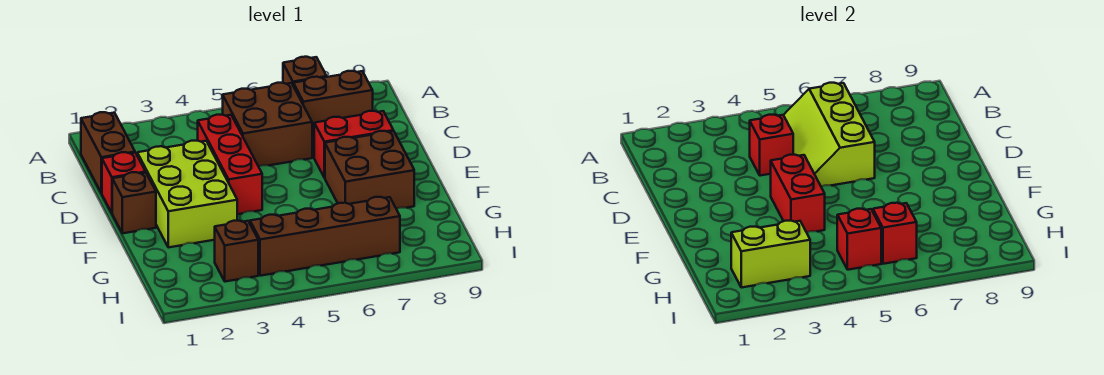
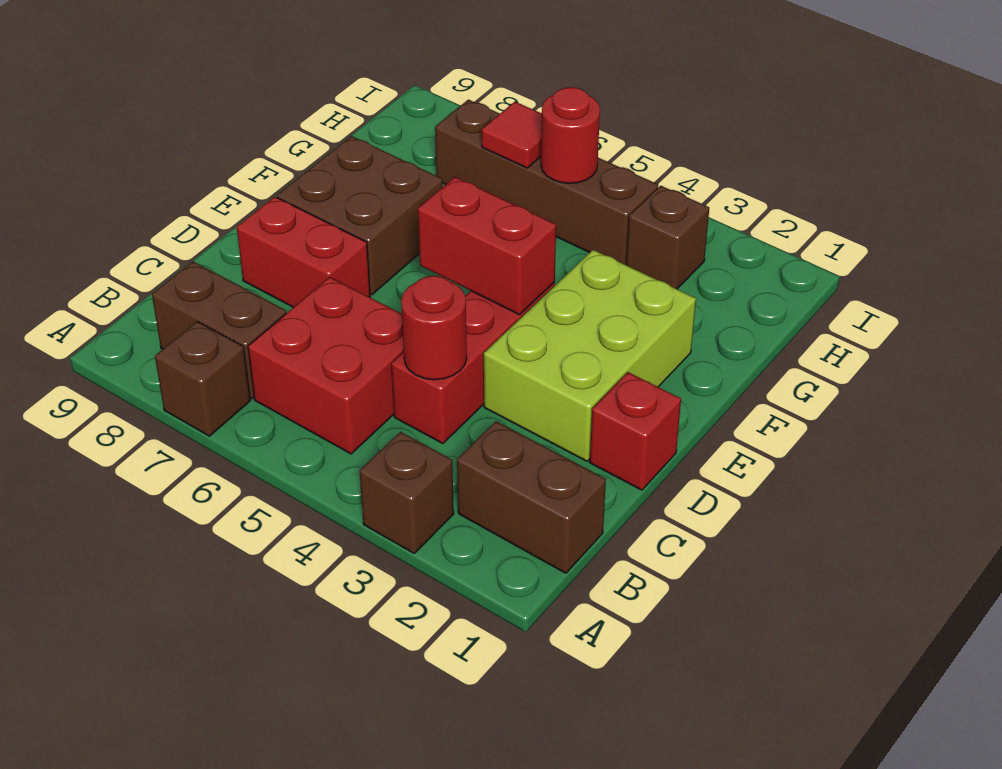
brown 1x2 brick [81,112,135,193] -> brown 1x2 brick turned to [457,421,606,573]
brown 2x2 brick [223,83,312,167] -> red 2x2 brick [248,277,404,454]
lime 2x3 slope [784,83,875,186] -> none
red 1x1 brick [750,115,793,176] -> red 1x1 round brick [401,276,467,380]
brown 1x1 brick [112,172,156,233] -> brown 1x1 brick moved to [360,432,454,553]
red 1x2 brick [771,155,825,232] -> red 1x2 brick turned to [418,177,556,315]
lime 1x2 brick [731,221,810,288] -> none
red 1x1 brick [837,209,881,270] -> red 1x1 round brick [541,87,600,183]
red 1x1 brick [873,203,917,264] -> red 1x1 tile [482,102,542,168]

